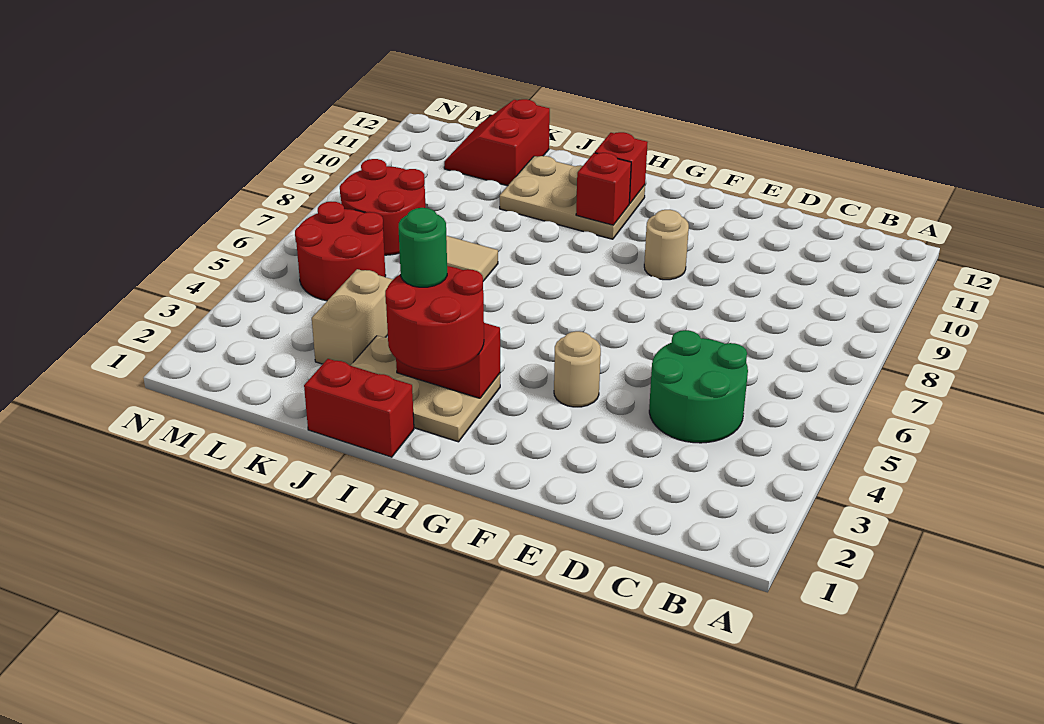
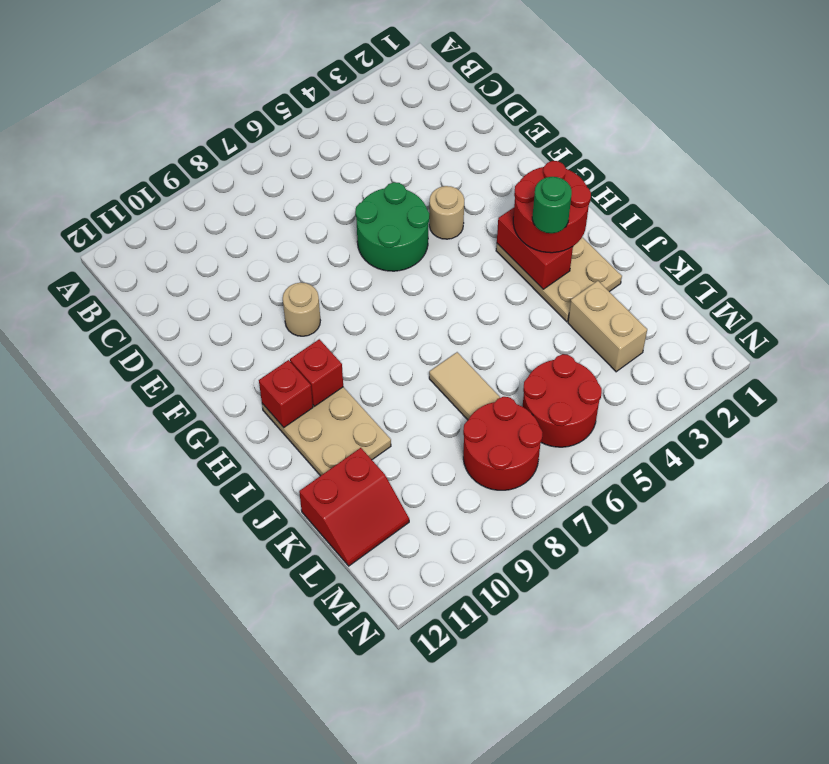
green 2x2 round brick [649,330,748,443] -> green 2x2 round brick moved to [355,182,429,271]
red 1x2 brick [304,359,414,457] -> none
tan 1x2 brick [312,269,393,366] -> tan 1x2 brick turned to [568,281,647,372]

